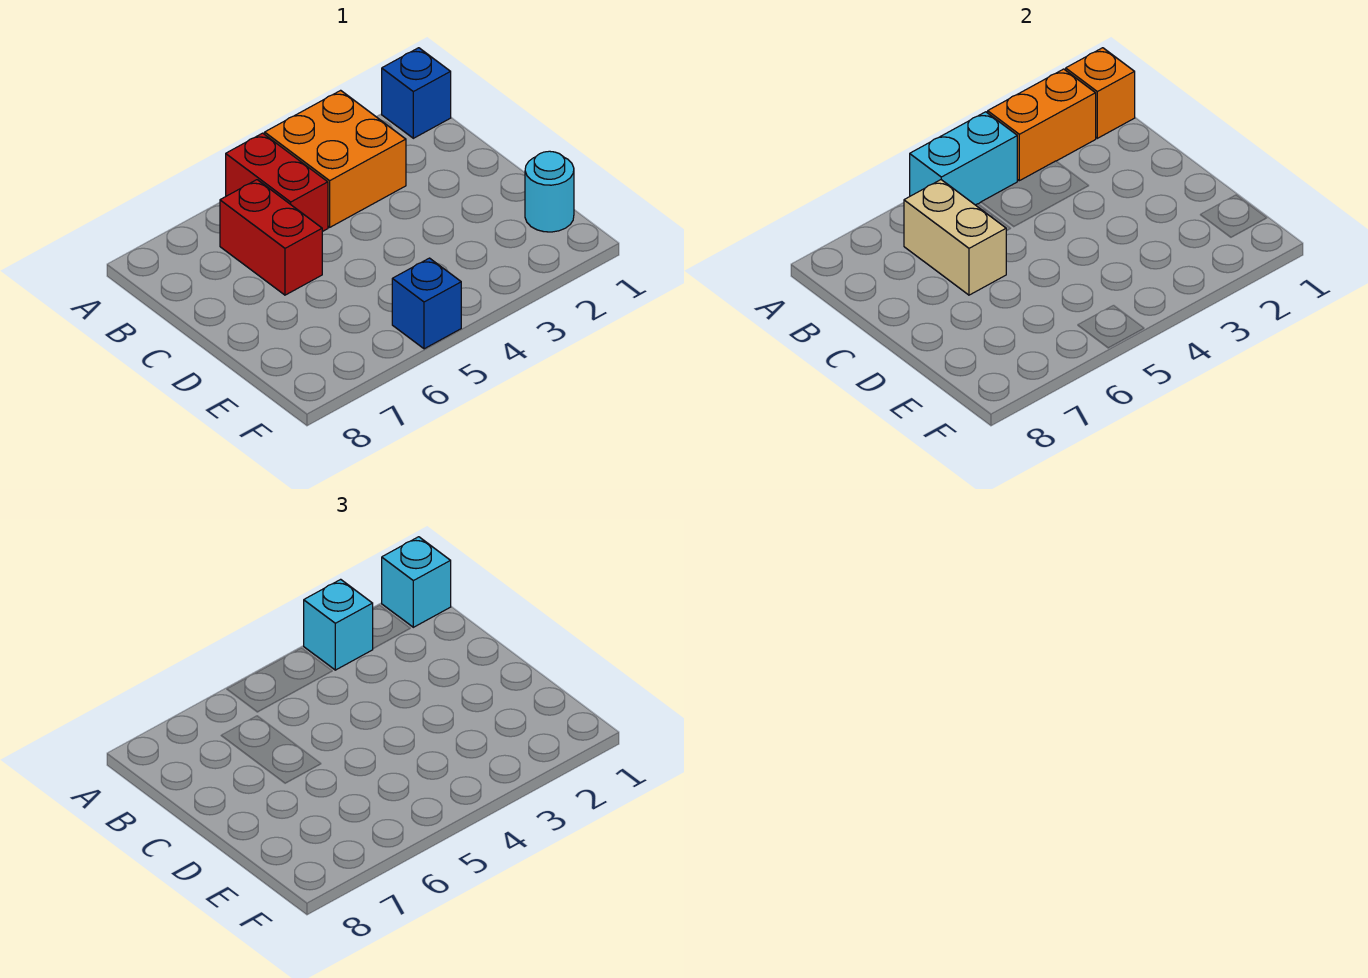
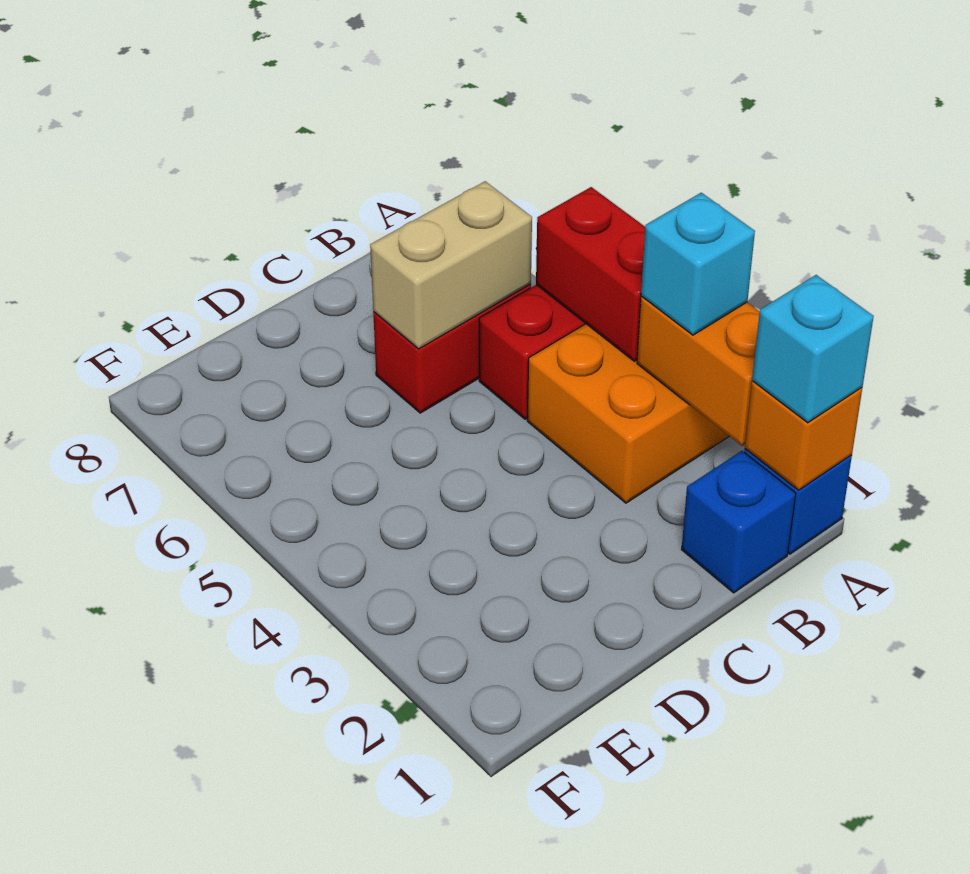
cyan 1x2 brick [910,112,1017,205] -> red 1x2 brick [536,187,645,361]
cyan 1x1 round brick [525,151,574,232] -> none
blue 1x1 brick [392,258,461,349] -> blue 1x1 brick moved to [682,451,796,593]

